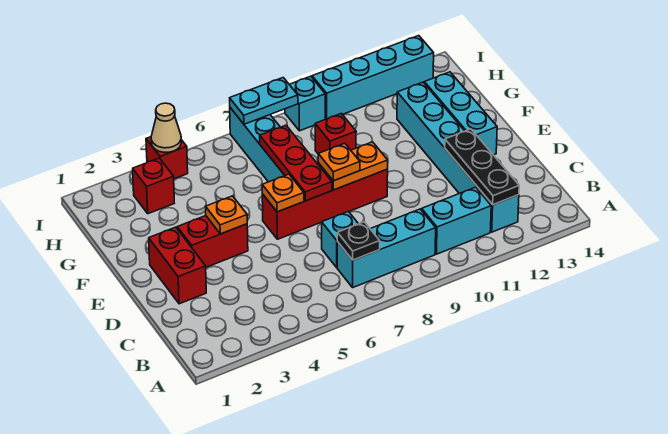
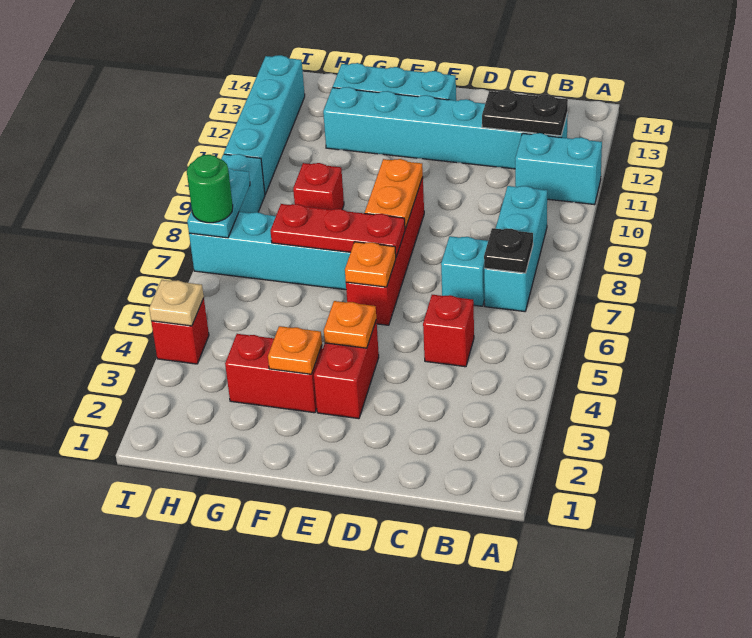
cyan 1x2 brick [422,187,491,254] -> cyan 1x2 brick turned to [515,133,602,205]
black 1x3 plate [445,129,519,205] -> black 1x2 plate [482,91,568,136]
red 1x2 brick [149,227,206,304] -> red 1x2 brick moved to [225,334,323,413]
orange 1x1 plate [318,143,360,181] -> orange 1x1 plate moved to [268,326,322,374]
red 1x1 brick [133,158,174,214] -> red 1x1 brick moved to [423,295,474,367]
tan 1x1 cone [151,103,181,152] -> tan 1x1 plate [149,280,204,326]
none -> green 1x1 round brick [187,155,233,223]

